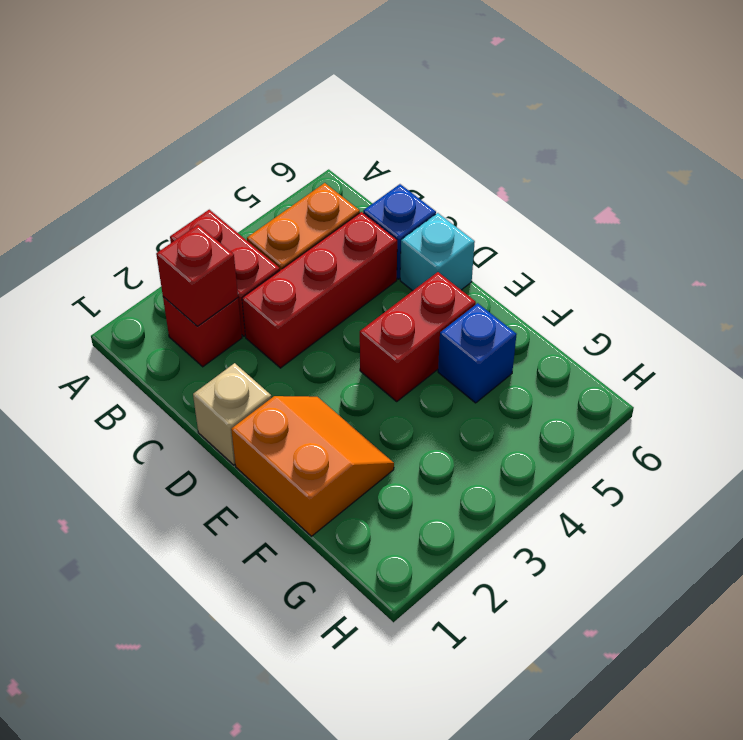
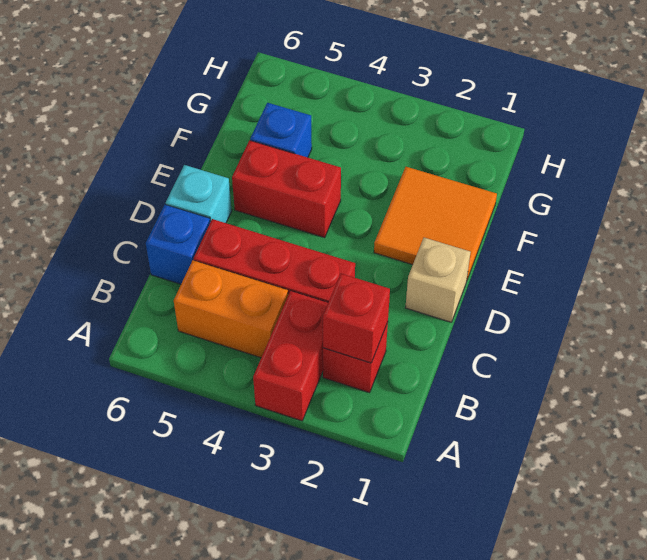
orange 2x2 slope [231,396,394,536] -> orange 2x2 tile [374,167,497,280]

